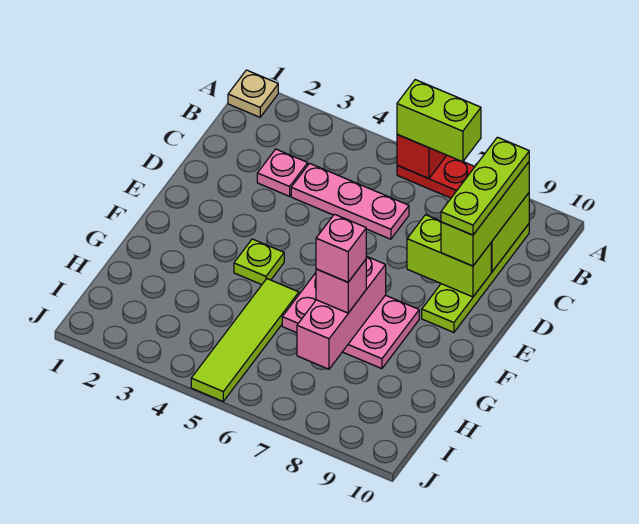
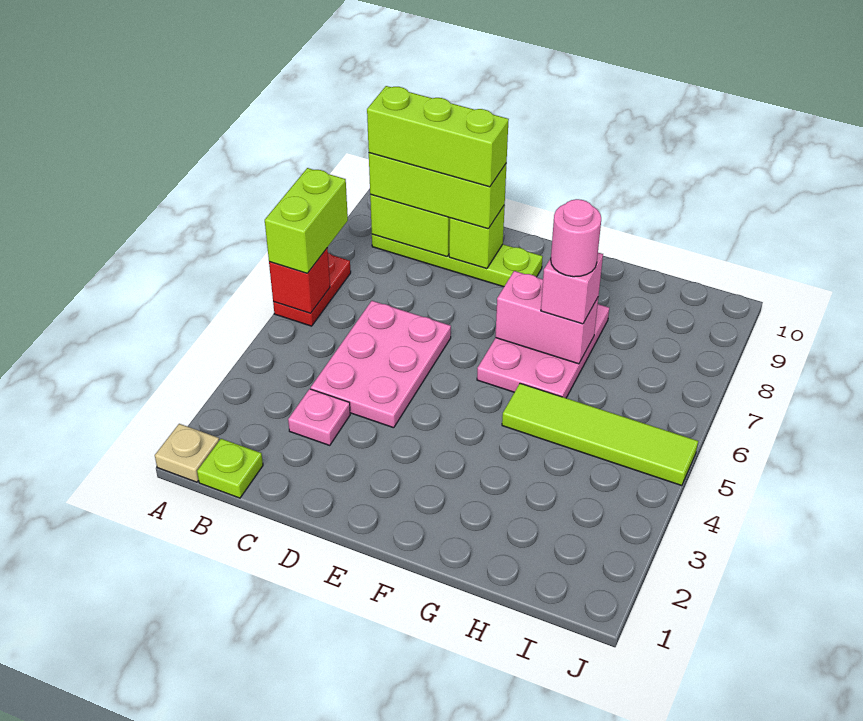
lime 1x3 plate [441,137,529,235] -> lime 1x3 brick [367,86,509,187]
pink 1x3 plate [291,163,409,239] -> pink 2x3 plate [311,301,451,428]
lime 1x2 brick [407,215,491,297] -> lime 1x1 brick [449,205,505,269]
lime 1x1 plate [234,239,284,285] -> lime 1x1 plate moved to [197,439,263,498]
pink 1x3 brick [297,256,386,369] -> pink 1x2 brick [495,271,598,364]
pink 1x1 brick [316,214,366,282] -> pink 1x1 round brick [551,199,601,277]

